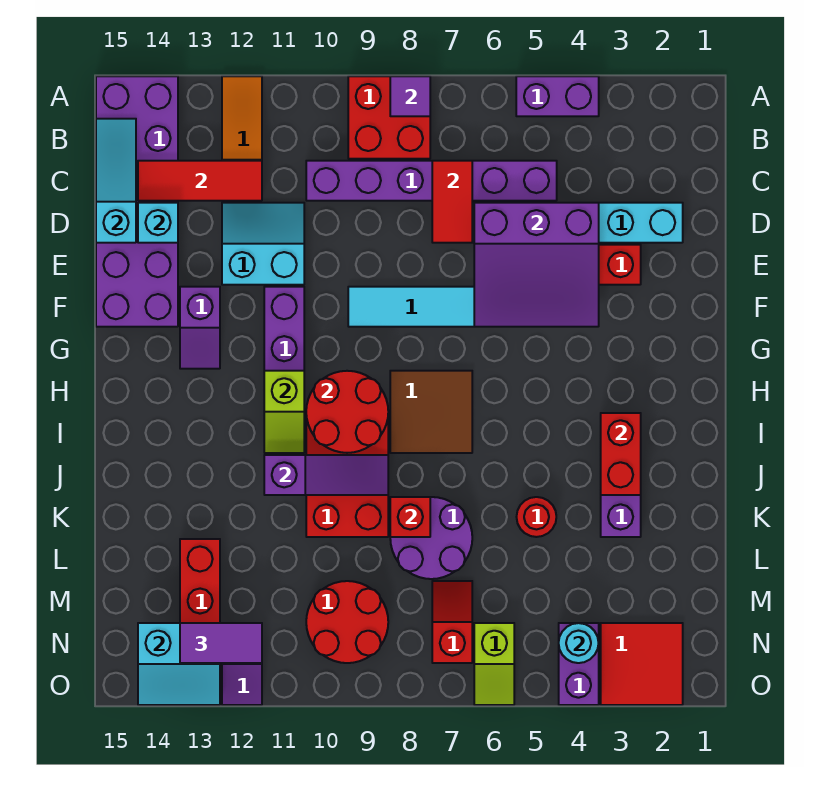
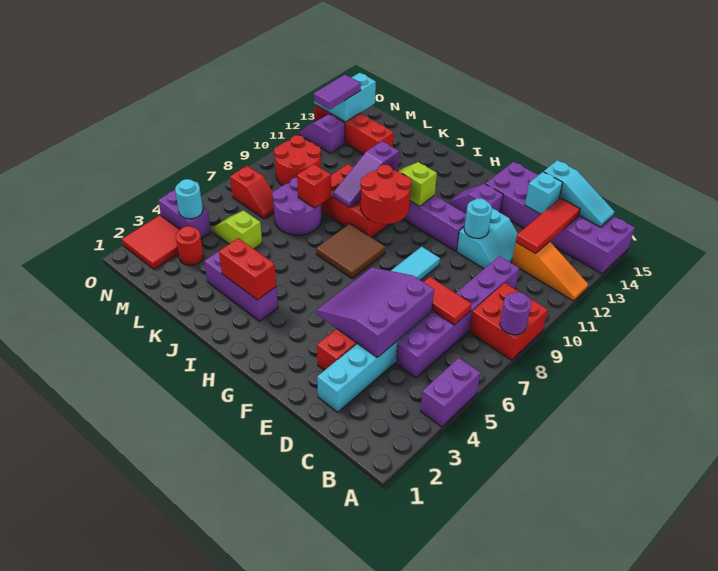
purple 1x1 tile [390,76,430,116] -> purple 1x1 round brick [500,292,531,335]
none -> cyan 1x1 round brick [464,198,492,238]
red 1x1 round brick [517,497,556,537] -> red 1x1 round brick moved to [176,226,203,265]
lime 1x2 slope [474,623,514,705] -> lime 1x2 slope moved to [212,211,262,249]

